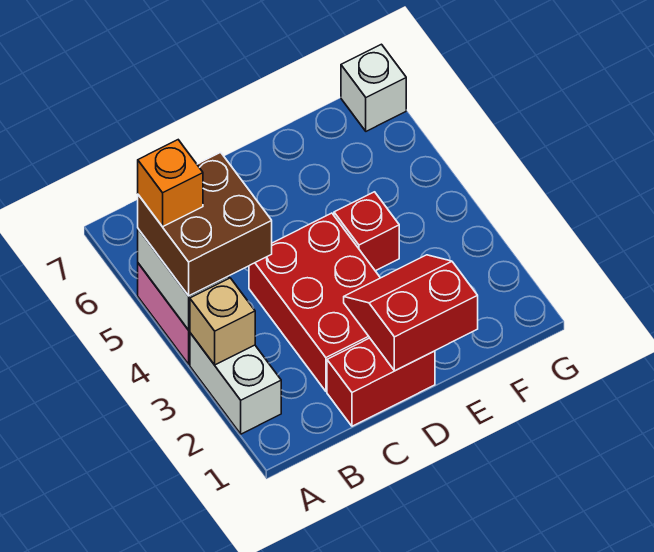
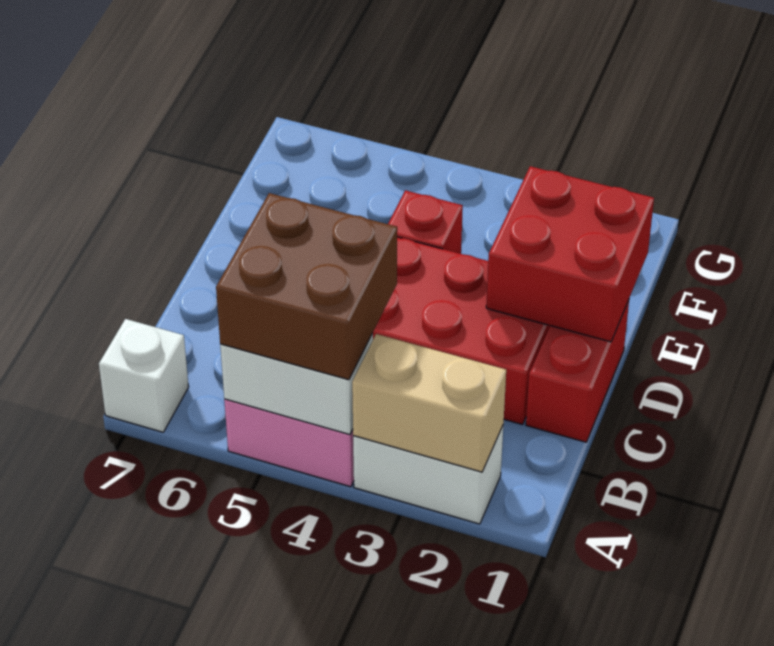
tan 1x1 brick [190,278,255,365] -> tan 1x2 brick [352,334,506,472]
orange 1x1 brick [138,140,203,227] -> none
red 2x2 slope [344,255,478,371] -> red 2x2 brick [486,166,654,342]
white 1x1 brick [341,44,406,131] -> white 1x1 brick moved to [99,319,189,432]

